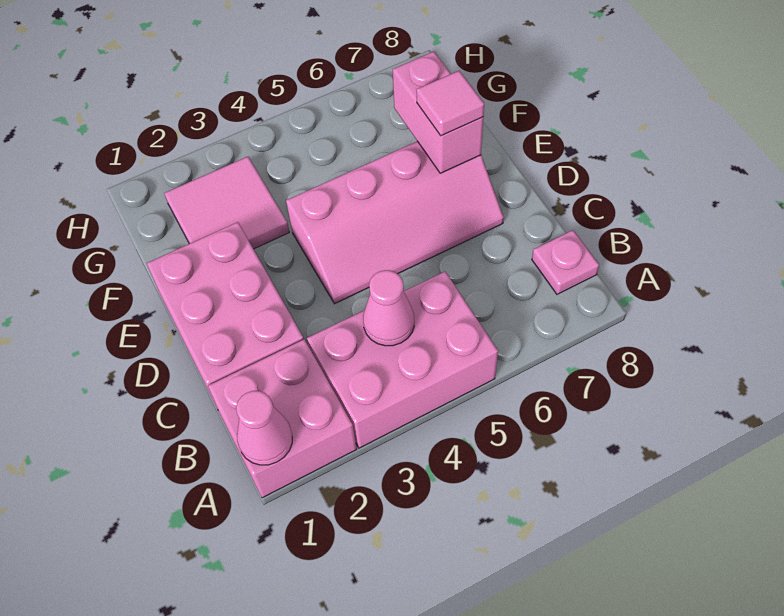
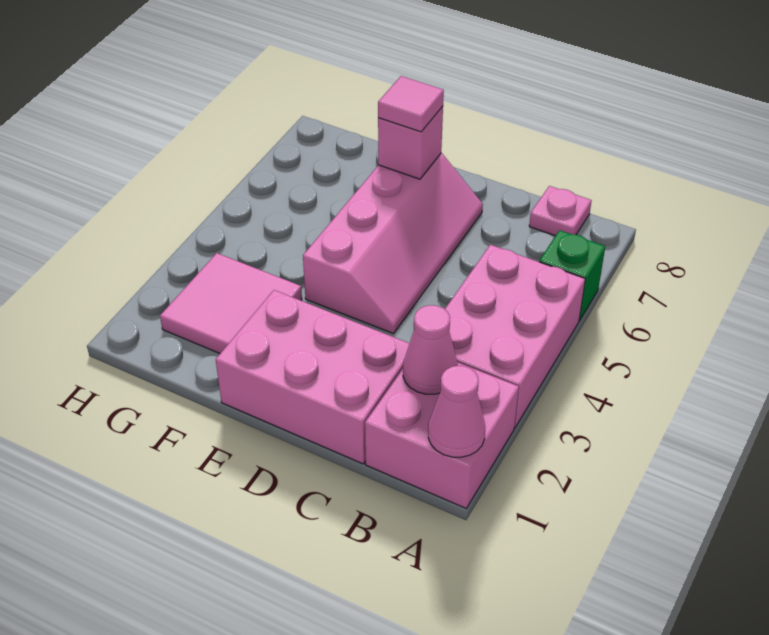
none -> green 1x1 brick [539,230,605,321]
pink 1x1 cone [363,270,414,346] -> pink 1x1 cone moved to [403,305,458,394]
pink 1x2 brick [393,52,483,173] -> pink 1x1 brick [378,106,443,179]

